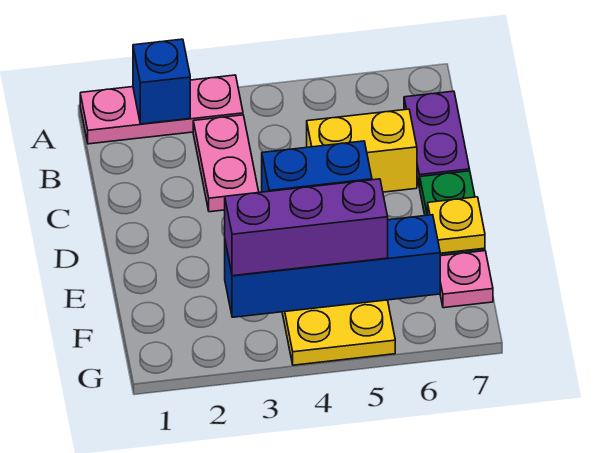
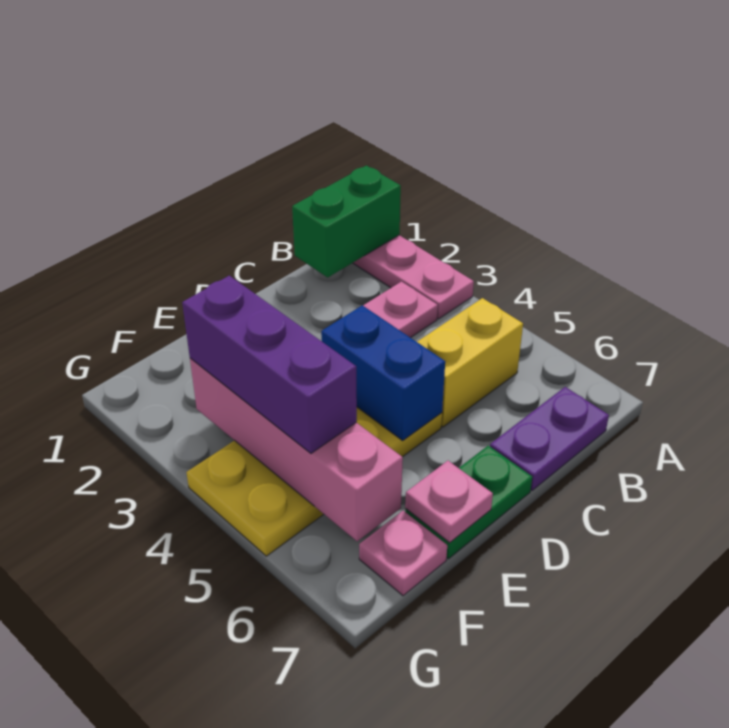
none -> green 1x2 brick [292,166,401,277]
blue 1x1 brick [133,39,190,124] -> none
yellow 1x2 brick [307,109,417,192] -> yellow 1x2 brick turned to [417,298,523,427]
yellow 1x1 plate [428,197,485,253] -> pink 1x1 plate [405,461,493,543]
blue 1x4 brick [225,215,441,317] -> pink 1x4 brick [190,358,403,541]

